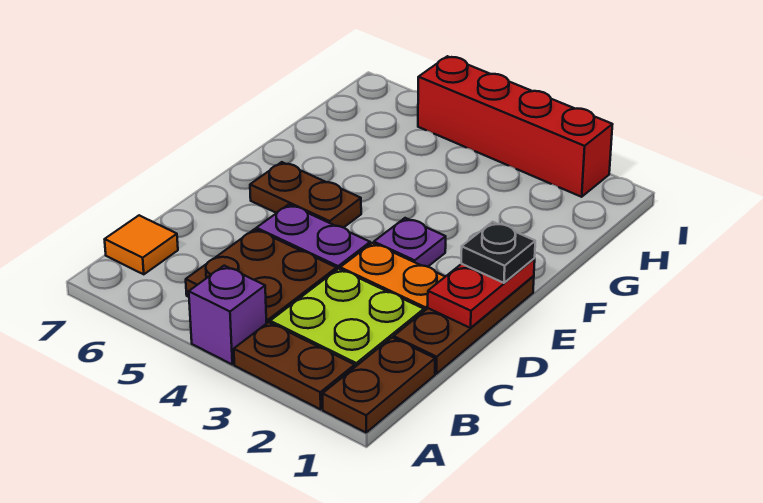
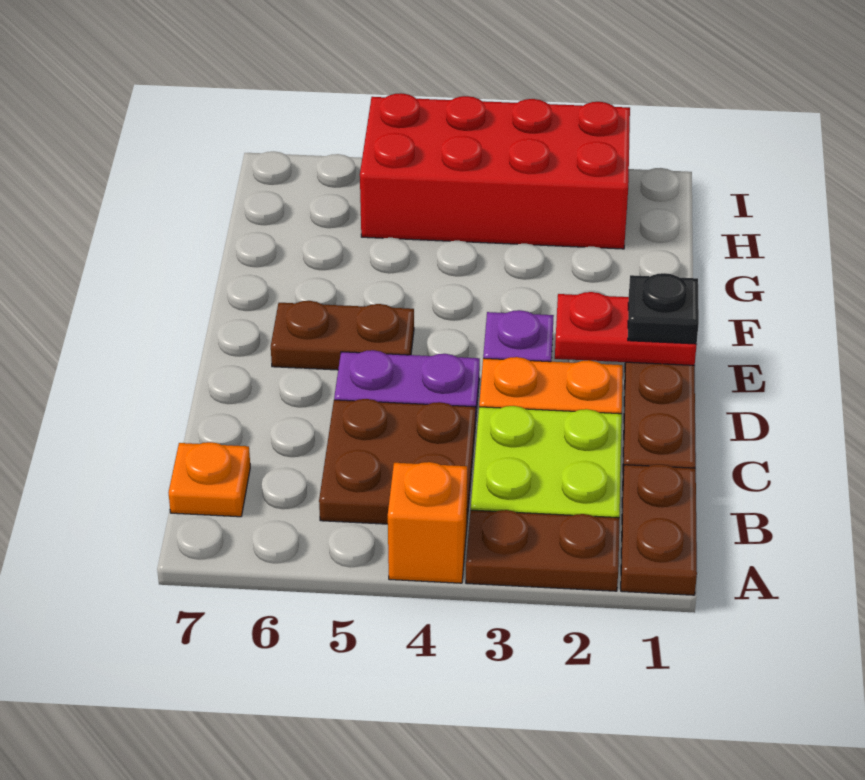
purple 1x1 brick [189,266,267,364] -> orange 1x1 brick [388,462,467,583]
orange 1x1 tile [105,215,178,274] -> orange 1x1 plate [168,442,250,517]
red 1x2 plate [428,259,535,328] -> red 1x2 plate turned to [555,292,697,365]
red 1x4 brick [418,56,613,197] -> red 2x4 brick [360,93,630,249]

